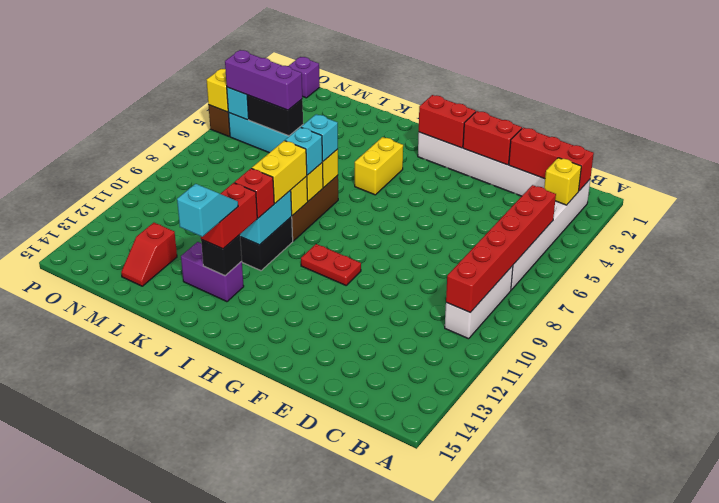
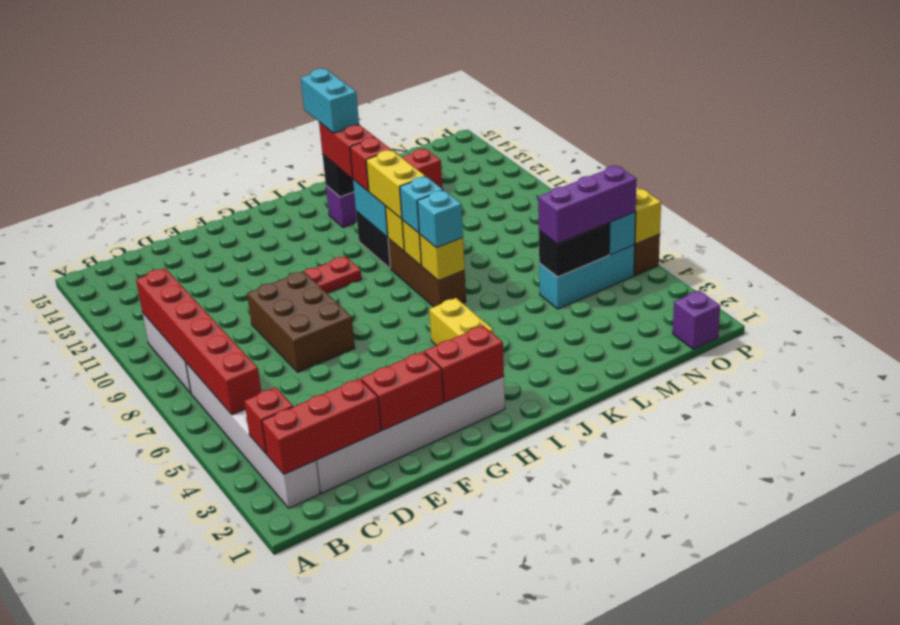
yellow 1x1 brick [544,158,581,205] -> red 1x1 brick [244,388,293,454]
none -> brown 2x3 brick [247,271,355,372]
cyan 1x2 slope [177,184,238,237] -> cyan 1x2 brick [301,69,359,133]

